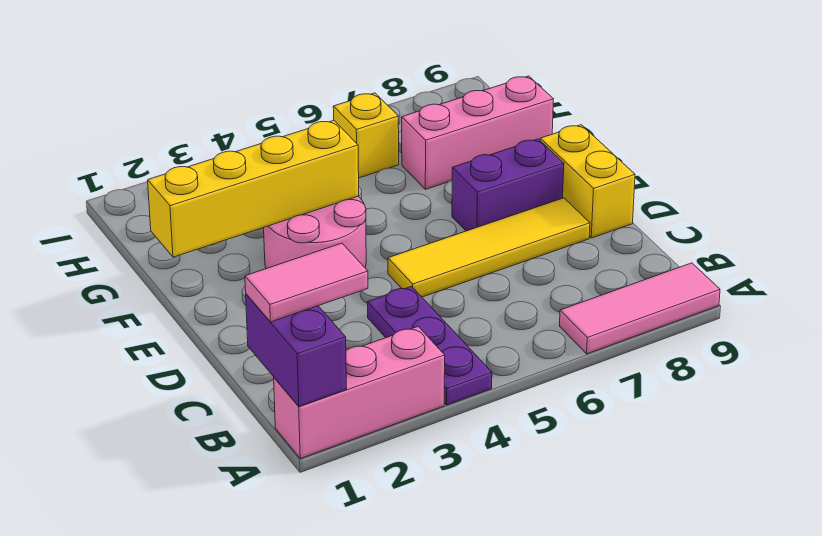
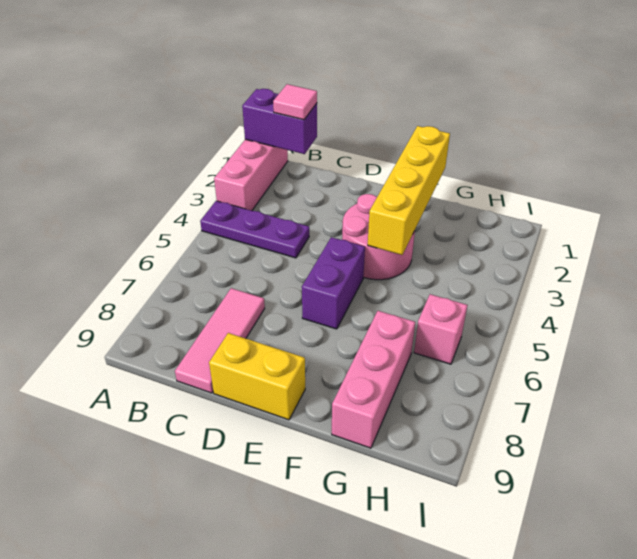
pink 1x3 tile [560,263,720,354] -> pink 1x3 tile moved to [175,288,265,393]
pink 1x2 tile [245,243,368,322] -> pink 1x1 tile [273,84,317,120]
yellow 1x4 tile [388,198,590,297] -> none
purple 1x2 brick [452,139,564,231] -> purple 1x2 brick moved to [302,237,365,329]
yellow 1x1 brick [333,93,399,178] -> pink 1x1 brick [414,294,467,364]

